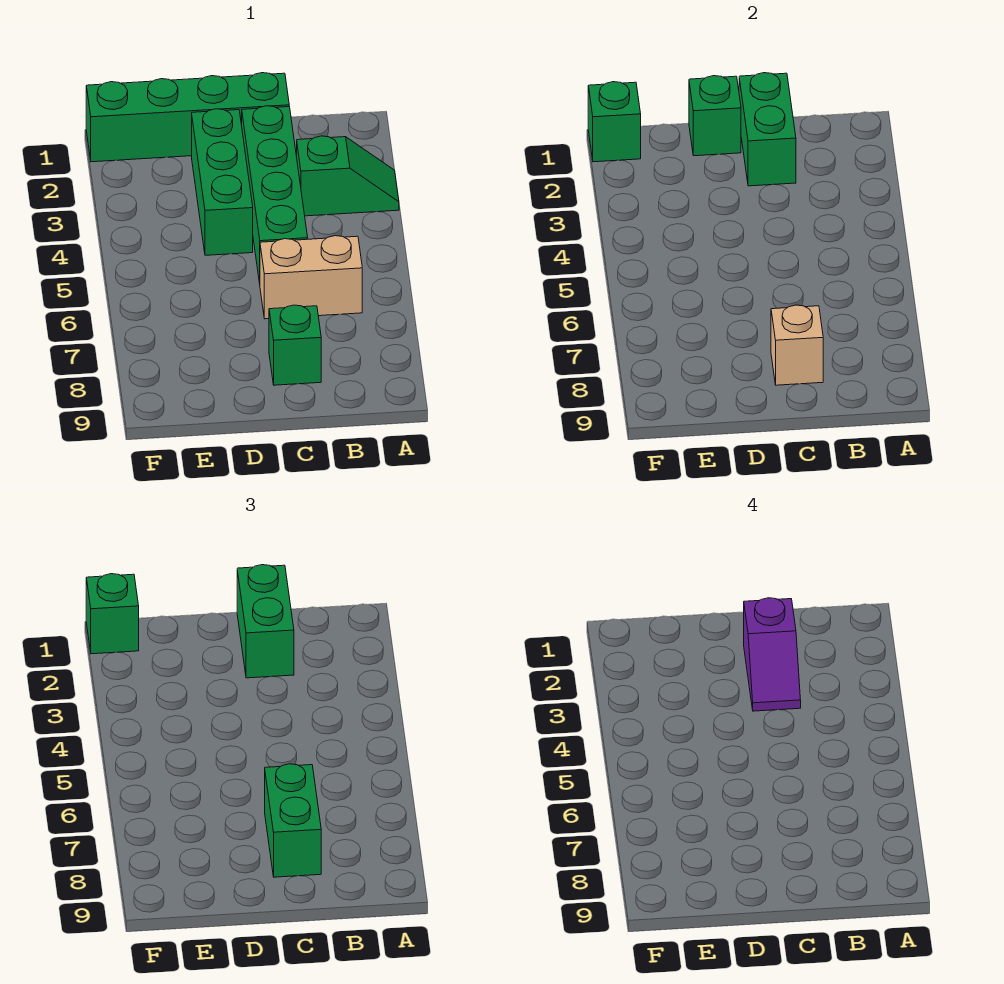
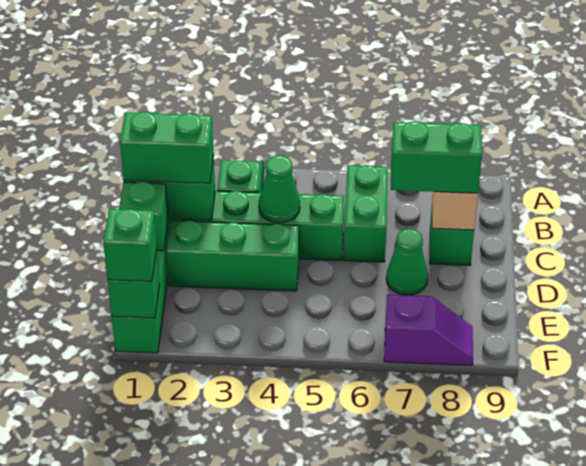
tan 1x2 brick [260,236,362,319] -> green 1x2 brick [344,165,388,262]
purple 1x2 slope [744,598,801,711] -> purple 1x2 slope moved to [384,295,473,365]
none -> green 1x1 cone [259,155,300,223]
none -> green 1x1 cone [386,229,428,295]

